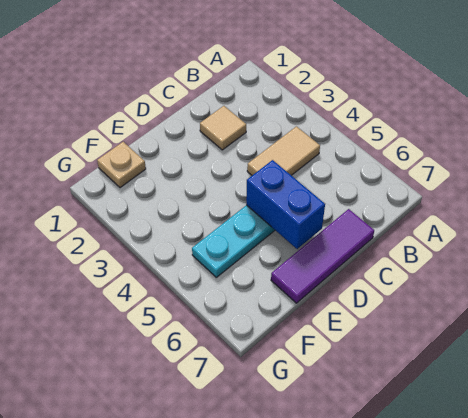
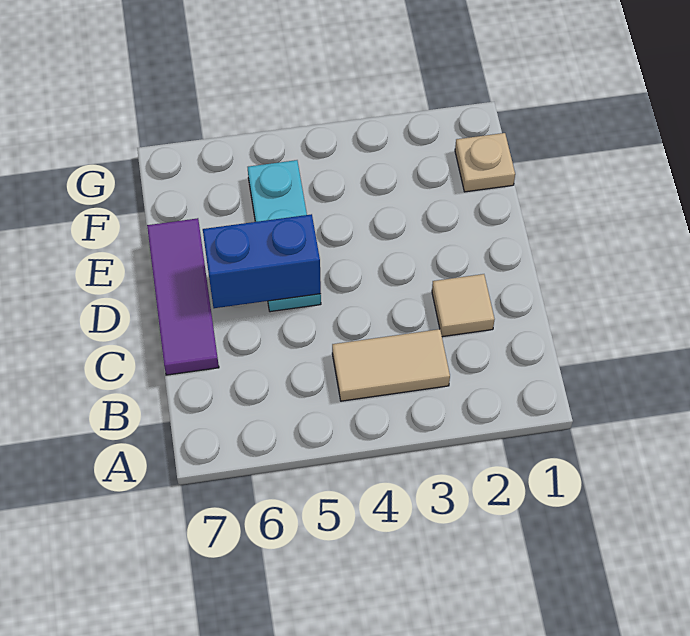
tan 1x2 tile [247,126,320,175] -> tan 1x2 tile turned to [332,329,450,401]

